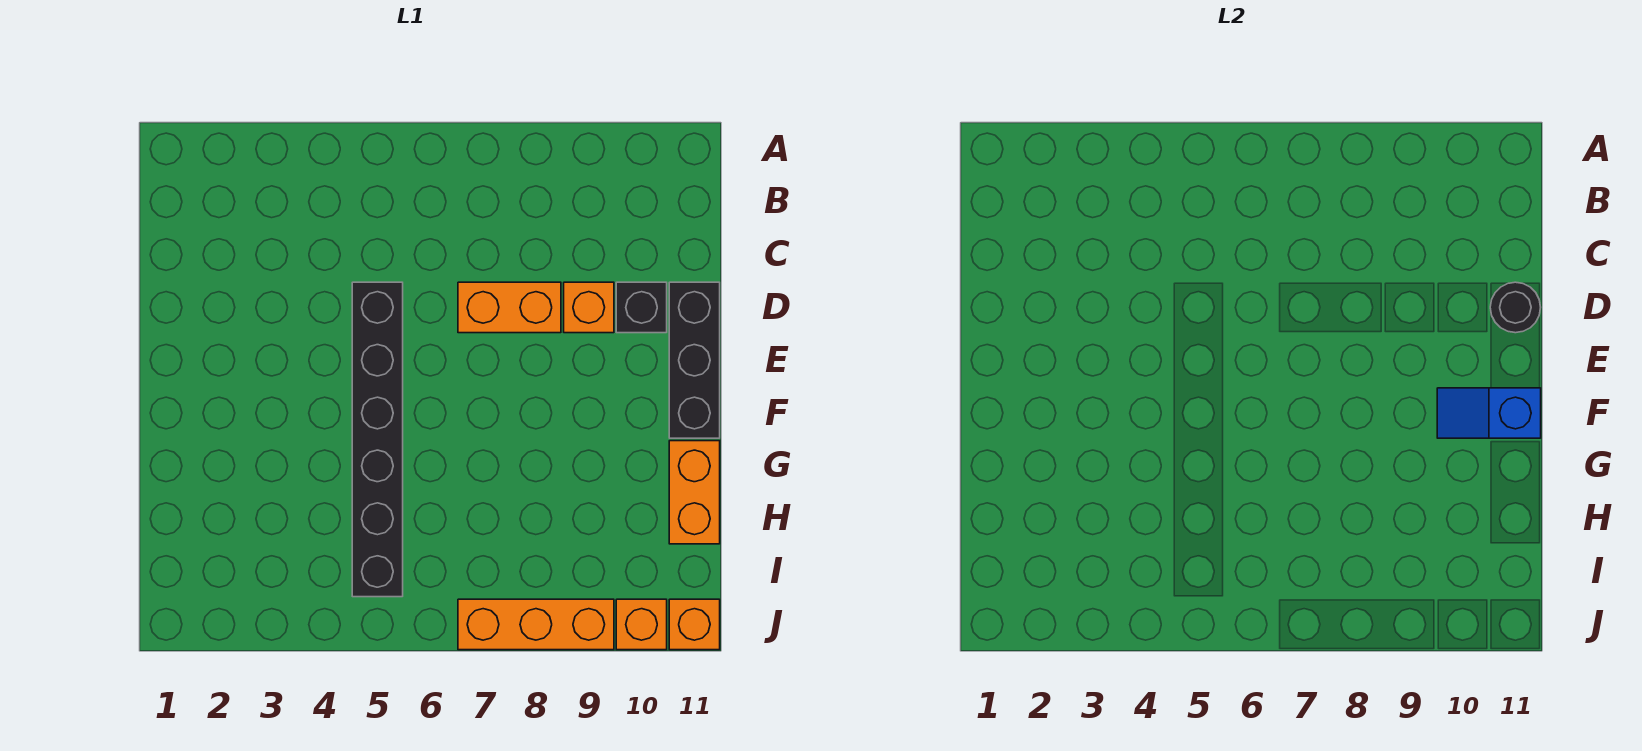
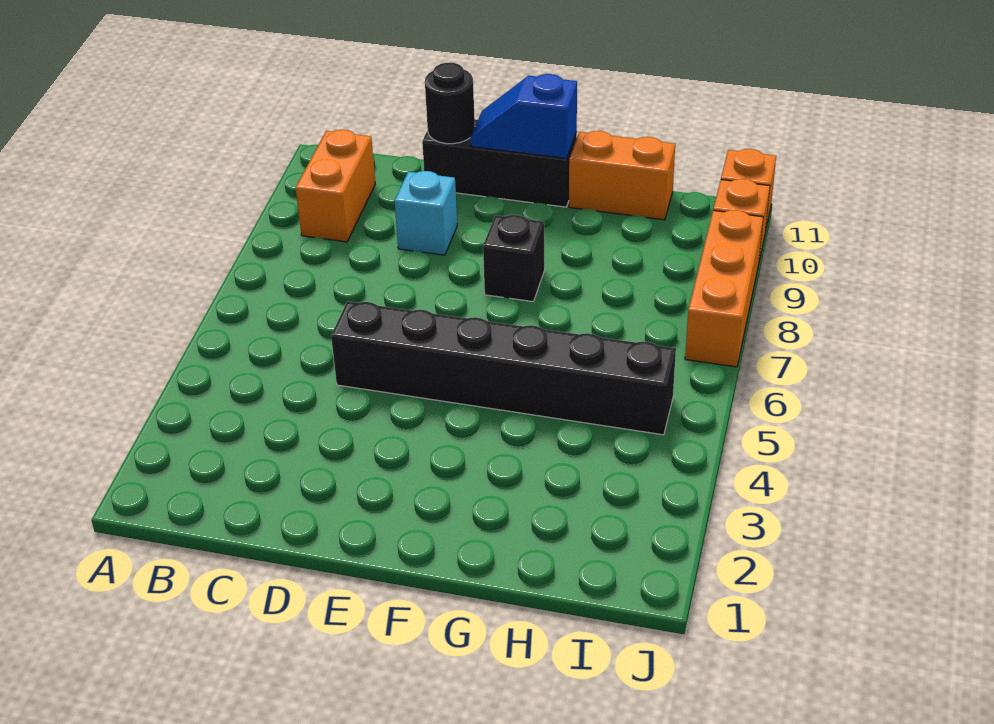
orange 1x2 brick [458,282,561,333] -> orange 1x2 brick moved to [296,130,375,242]
orange 1x1 brick [564,282,614,333] -> cyan 1x1 brick [395,171,457,255]
black 1x1 brick [616,282,667,333] -> black 1x1 brick moved to [483,215,545,302]
blue 1x2 slope [1437,388,1541,438] -> blue 1x2 slope turned to [470,74,577,158]

